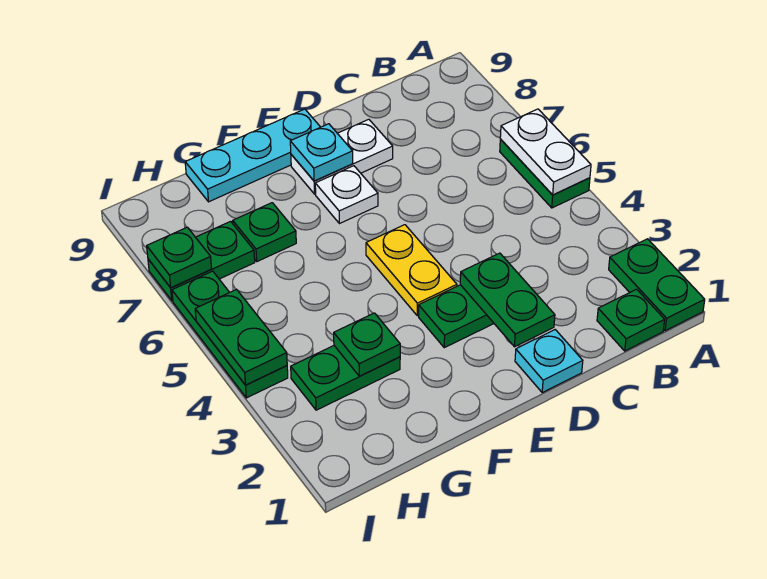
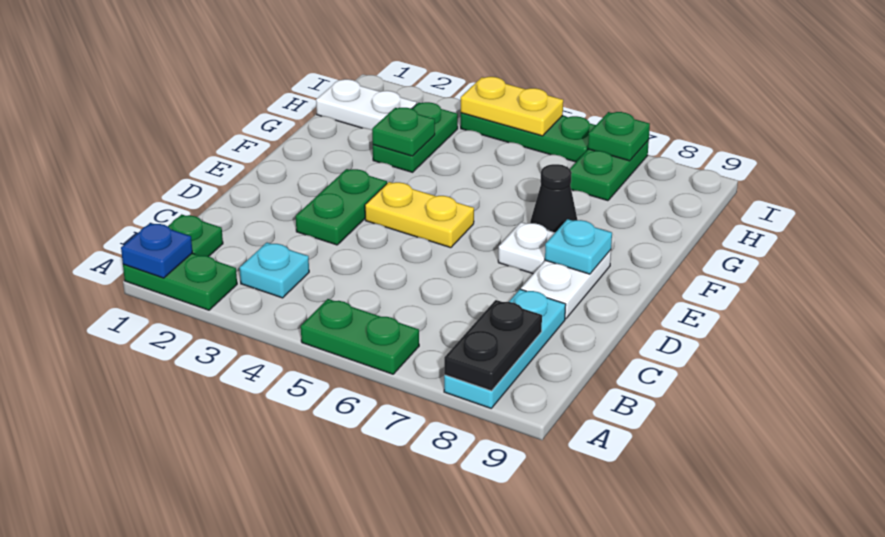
none -> blue 1x1 plate [121,223,193,278]
white 1x2 plate [500,109,591,195] -> white 1x2 plate moved to [316,79,417,130]
none -> black 1x2 plate [444,300,542,391]
cyan 1x1 plate [515,330,583,393] -> cyan 1x1 plate moved to [240,243,309,298]
green 1x2 plate [460,253,555,347] -> none
cyan 1x3 plate [185,109,320,202] -> cyan 1x3 plate moved to [444,289,566,408]
none -> black 1x1 cone [530,164,577,232]
green 1x1 plate [233,203,296,261] -> none
green 1x2 plate [195,289,287,385] -> yellow 1x2 plate [461,77,563,136]

